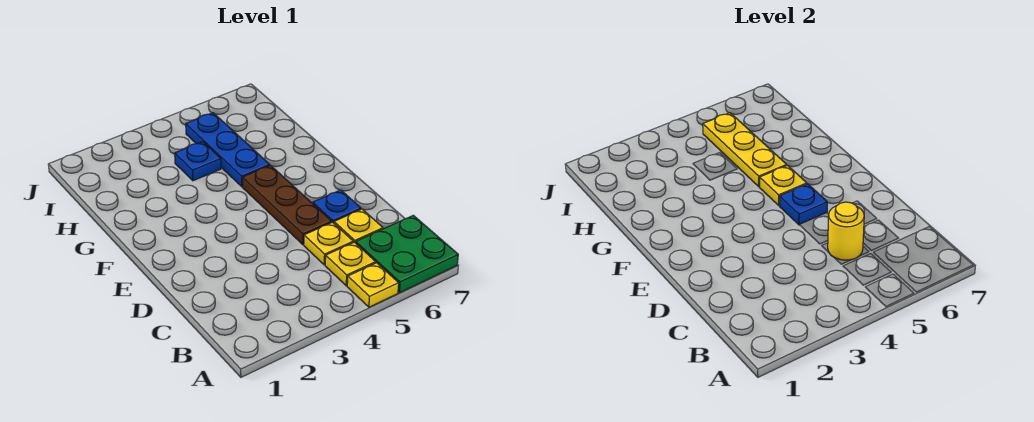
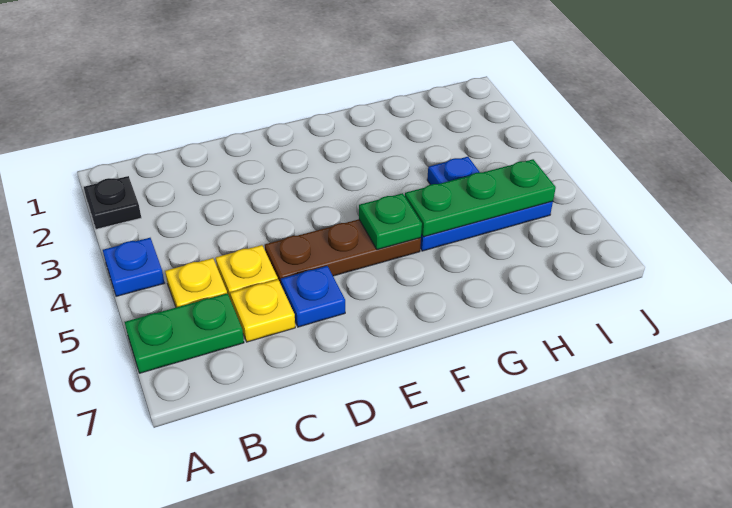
none -> black 1x1 plate [84,176,141,229]
yellow 1x1 plate [347,263,399,307] -> none
green 2x2 plate [356,215,458,293] -> green 1x2 plate [125,293,244,373]
yellow 1x1 round brick [828,202,864,260] -> none
blue 1x1 plate [780,184,827,225] -> blue 1x1 plate moved to [103,238,164,296]
yellow 1x1 plate [760,165,807,205] -> green 1x1 plate [359,193,422,250]
yellow 1x3 plate [703,113,787,187] -> green 1x3 plate [405,159,556,237]

